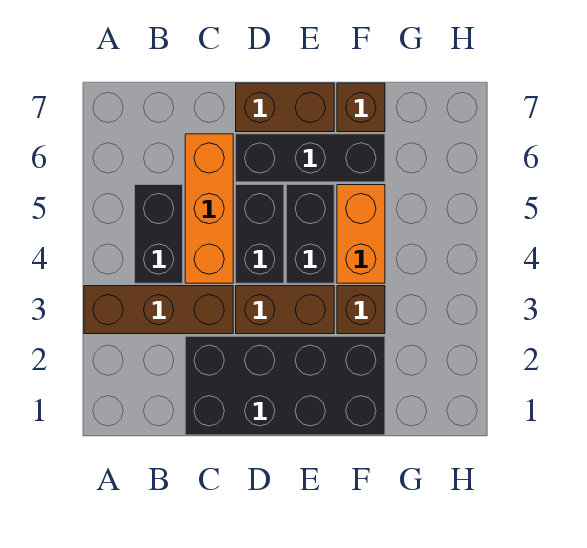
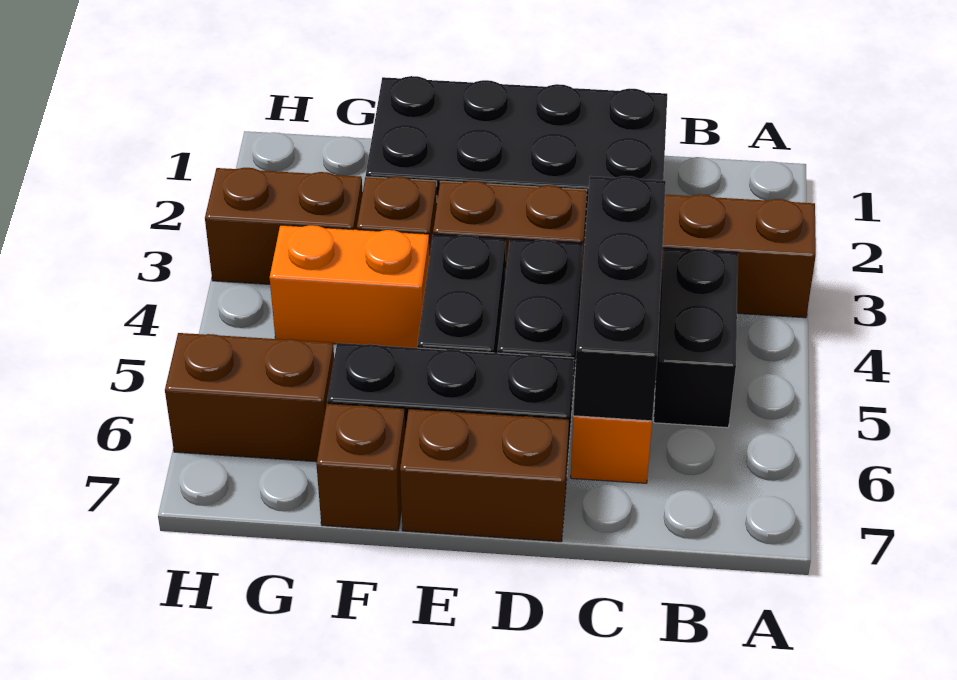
none -> black 1x3 brick [573,176,666,421]
orange 1x2 brick [337,185,385,283] -> orange 1x2 brick turned to [270,225,430,348]
none -> brown 1x2 brick [205,168,363,284]
none -> brown 1x2 brick [165,333,334,462]

